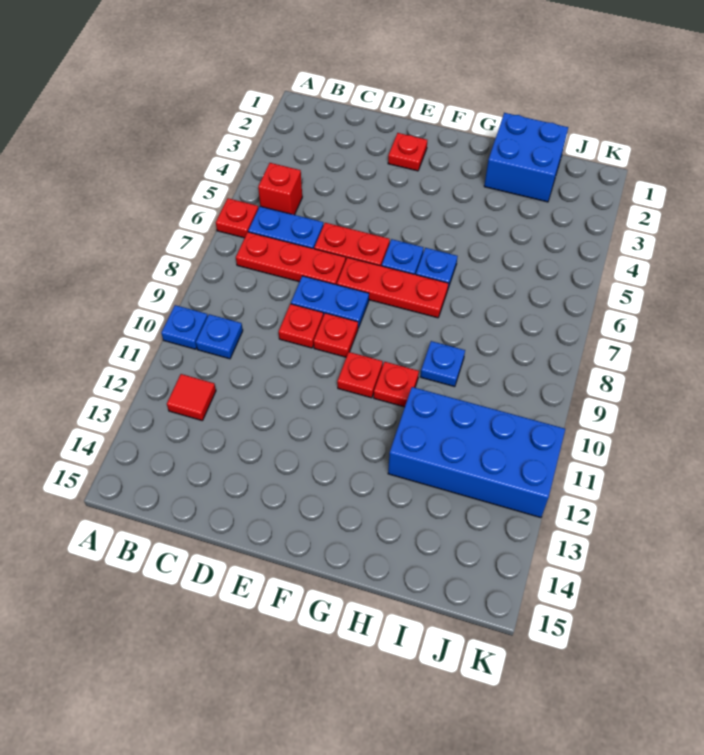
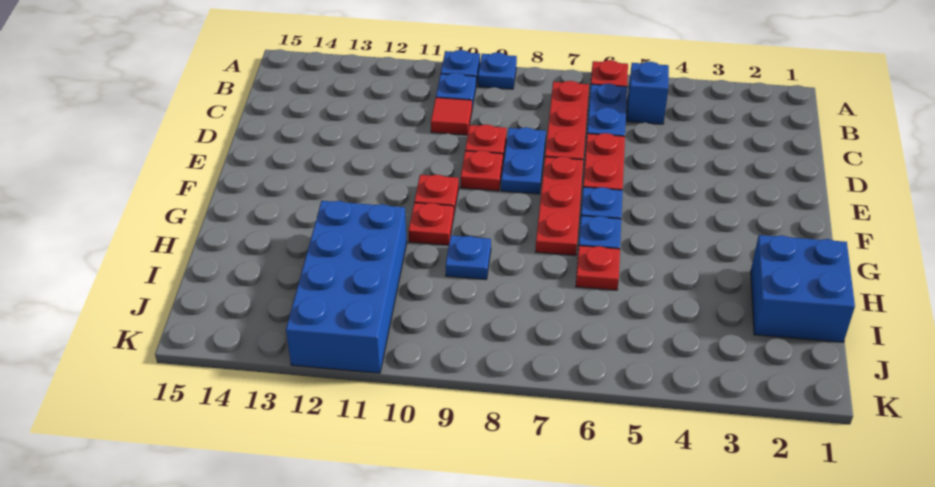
none -> blue 1x1 plate [478,52,517,89]
red 1x1 brick [258,163,302,215] -> blue 1x1 brick [627,62,669,124]
red 1x1 tile [167,374,216,420] -> red 1x1 tile moved to [431,98,472,135]
red 1x1 plate [388,133,427,171] -> red 1x1 plate moved to [576,246,620,290]

